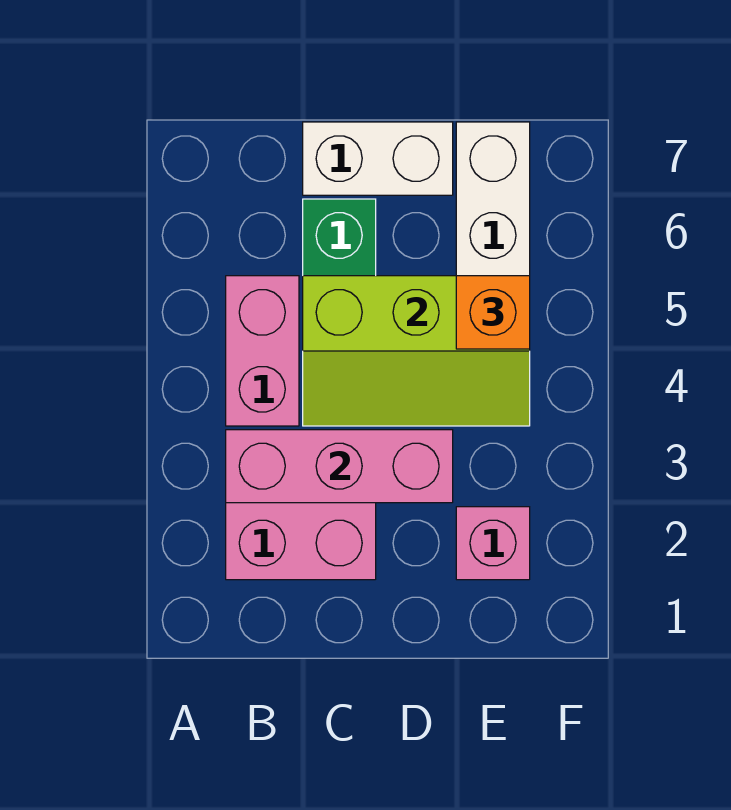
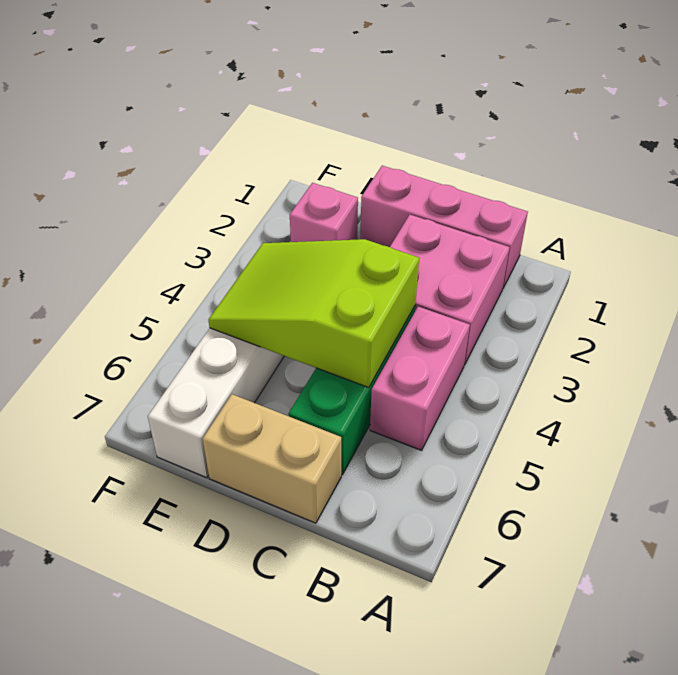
pink 1x3 brick [226,430,453,503] -> pink 1x3 brick moved to [360,166,528,288]
lime 2x3 slope [303,276,530,426] -> lime 2x3 slope turned to [208,239,419,388]
white 1x2 brick [303,122,453,195] -> tan 1x2 brick [203,394,341,523]
orange 1x1 brick [456,276,530,349] -> none

